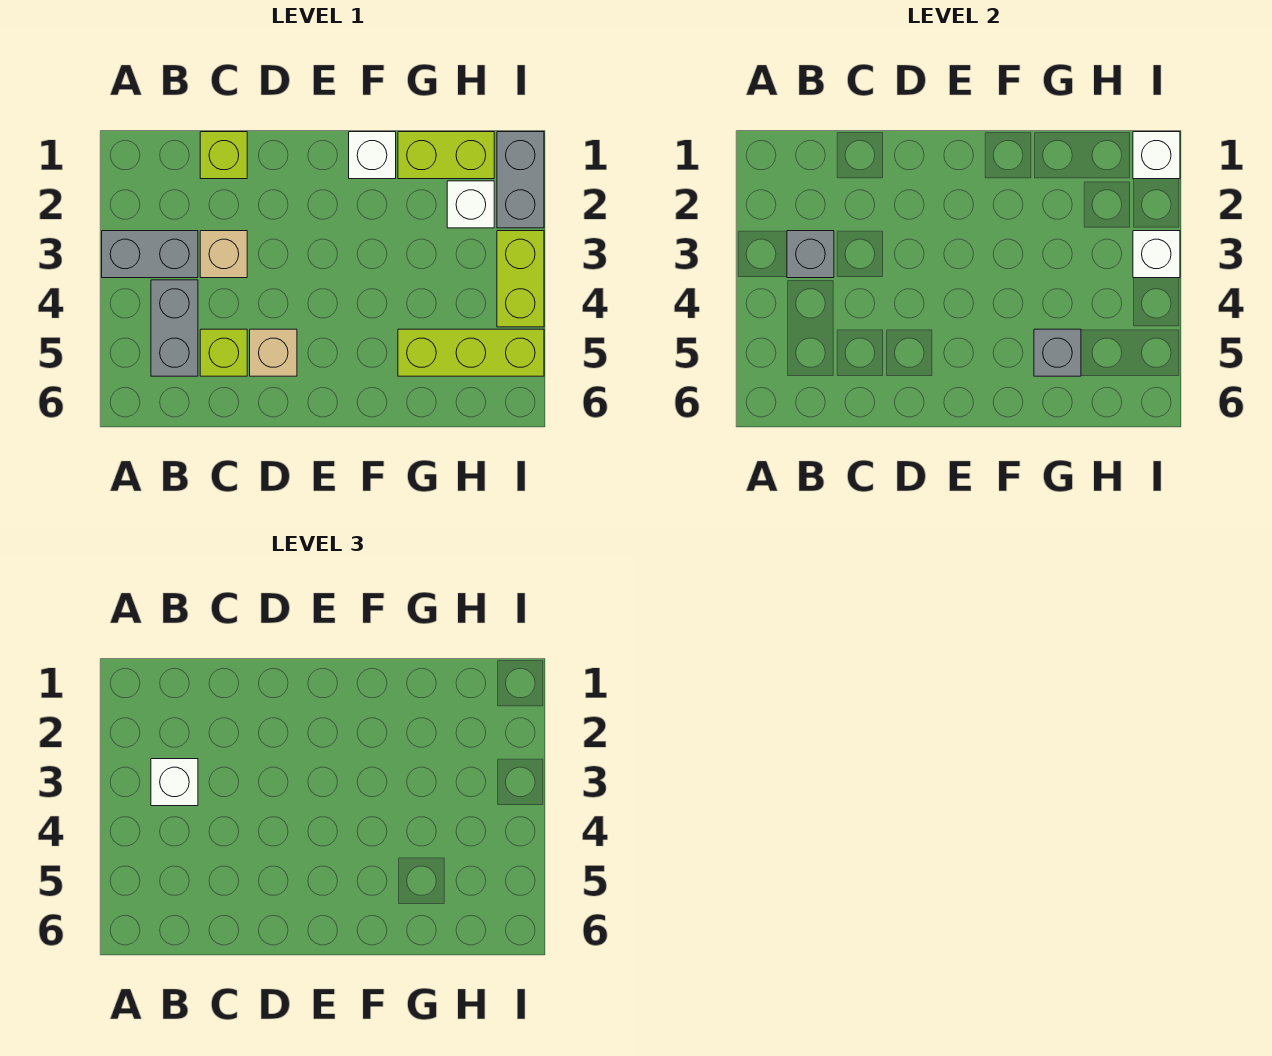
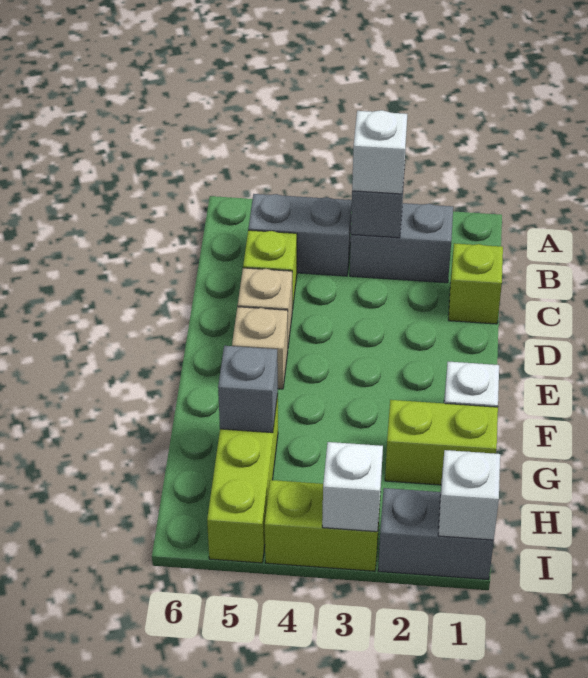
grey 1x2 brick [102,231,198,278] -> grey 1x2 brick turned to [350,203,453,283]
tan 1x1 brick [200,231,247,278] -> tan 1x1 brick moved to [232,307,288,389]
lime 1x2 brick [398,132,494,179] -> lime 1x2 brick turned to [385,400,498,485]
white 1x1 brick [447,181,494,228] -> none

